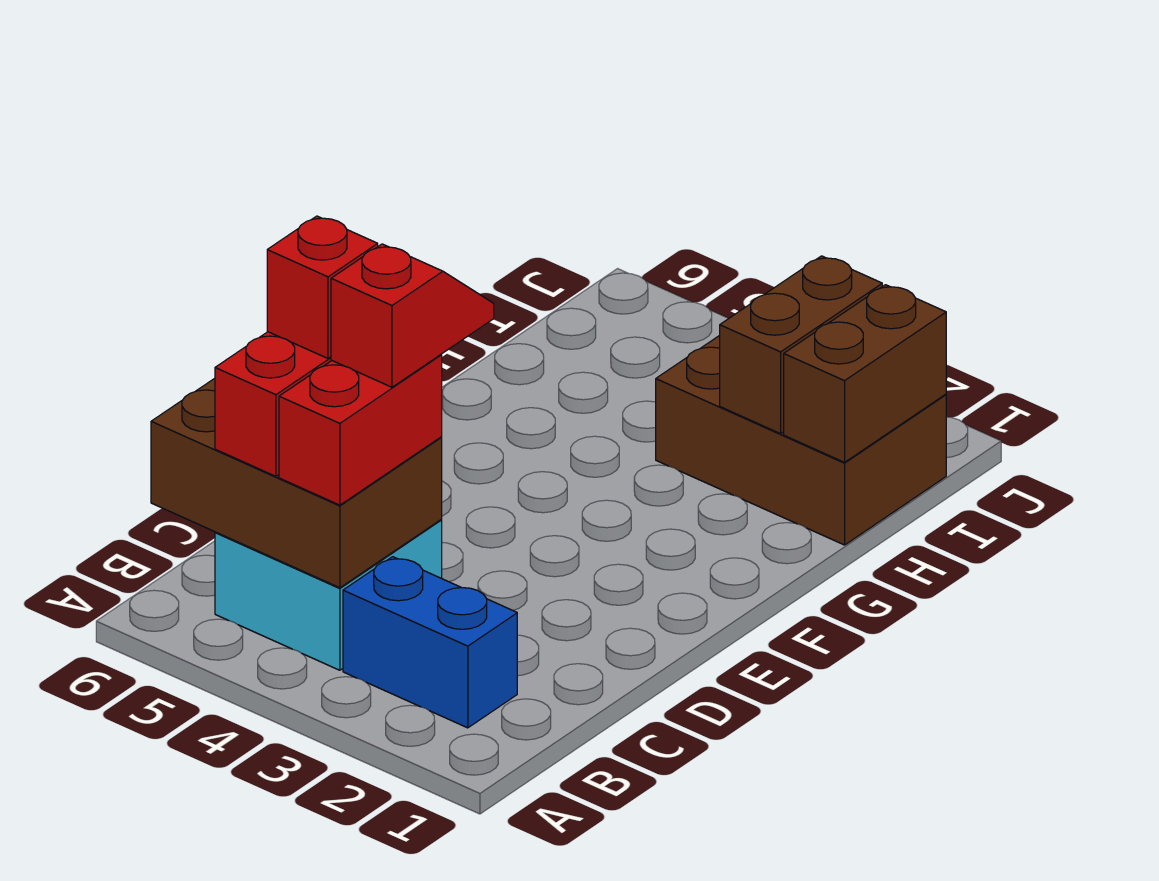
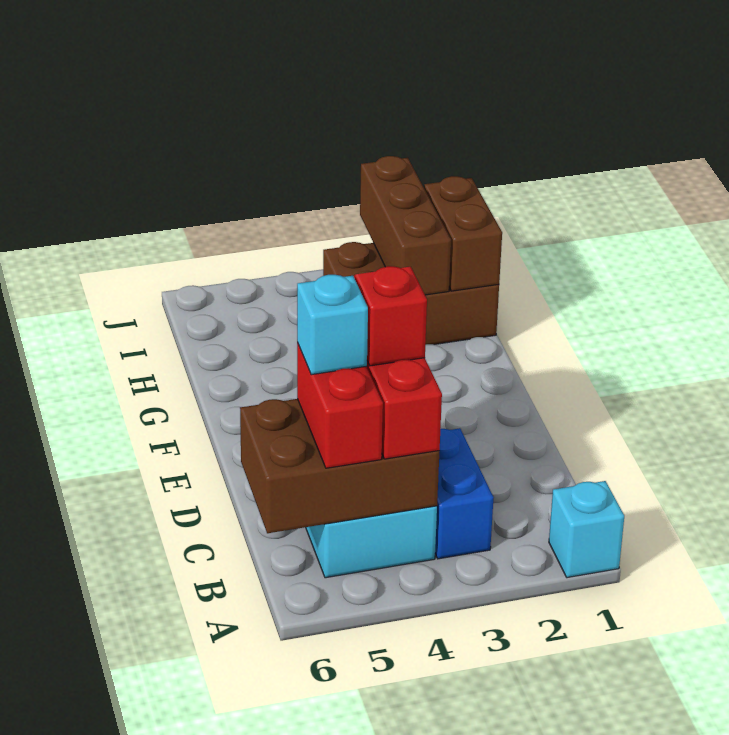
none -> cyan 1x1 brick [549,481,624,578]
blue 1x2 brick [343,557,517,728] -> blue 1x2 brick turned to [435,428,494,559]
red 1x1 brick [267,216,378,358] -> cyan 1x1 brick [297,275,368,375]
brown 1x2 brick [720,256,882,434] -> brown 1x3 brick [360,156,451,295]

